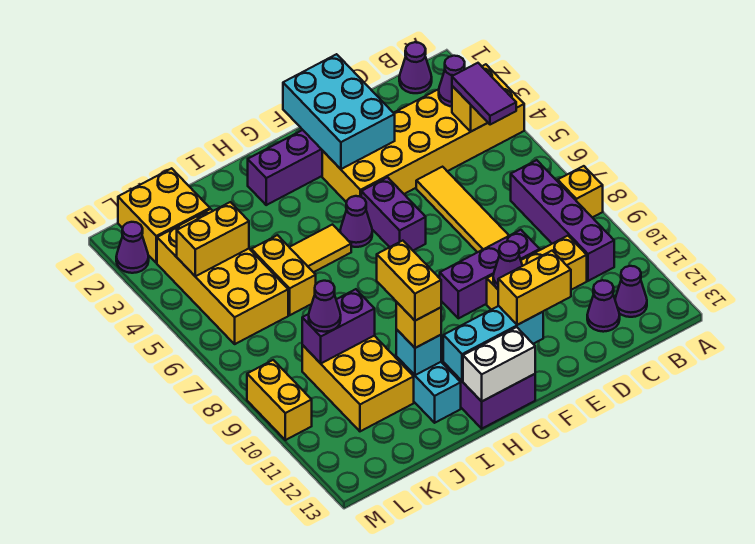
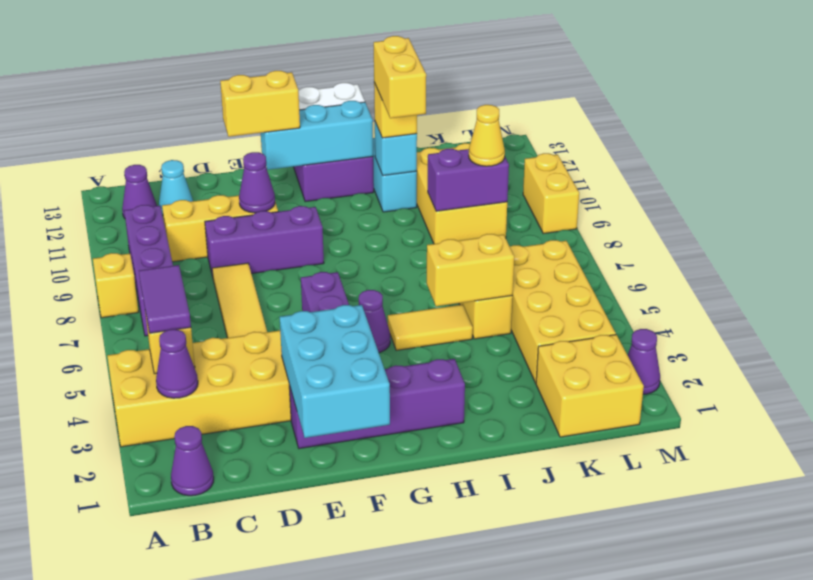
purple 1x1 cone [587,280,620,332] -> cyan 1x1 cone [159,160,193,215]
yellow 1x2 brick [177,202,249,276] -> yellow 1x2 brick moved to [427,234,514,306]
purple 1x1 cone [309,281,341,332] -> yellow 1x1 cone [469,105,505,166]

